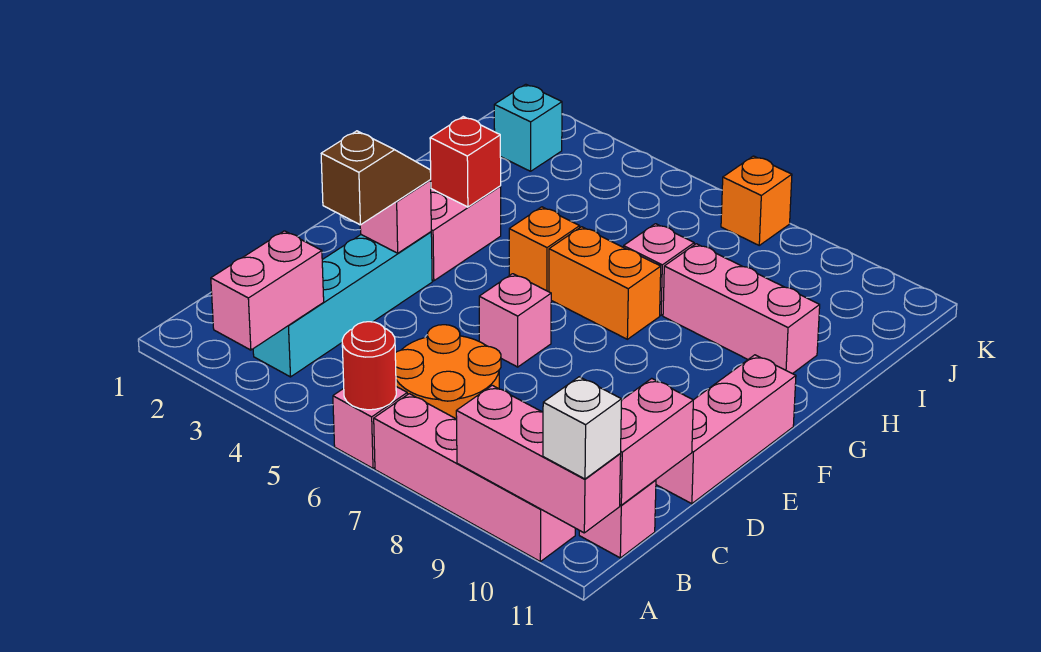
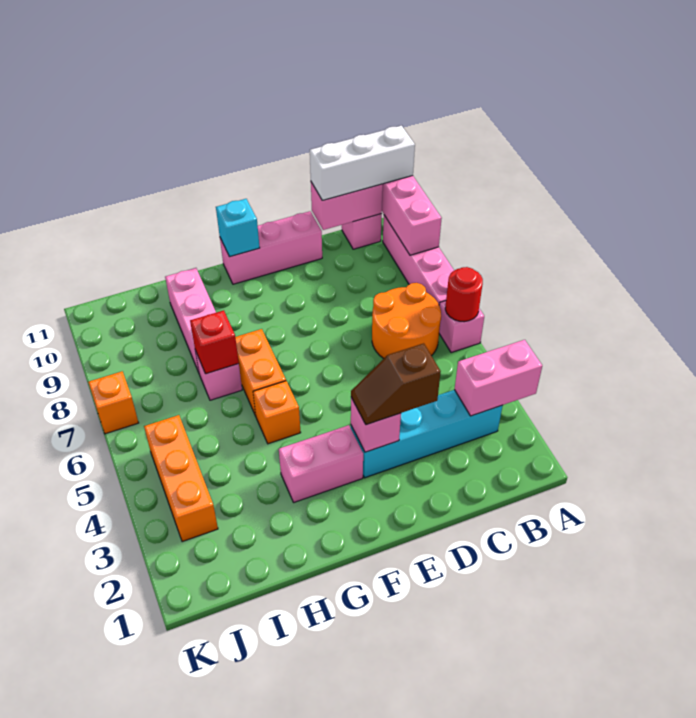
white 1x1 brick [543,377,622,479] -> white 1x3 brick [310,126,415,200]
pink 1x1 brick [479,274,551,367] -> none
red 1x1 brick [430,117,501,207] -> red 1x1 brick moved to [190,310,239,374]
cyan 1x1 brick [494,84,562,171] -> cyan 1x1 brick moved to [216,199,260,257]
none -> orange 1x3 brick [144,415,218,542]

